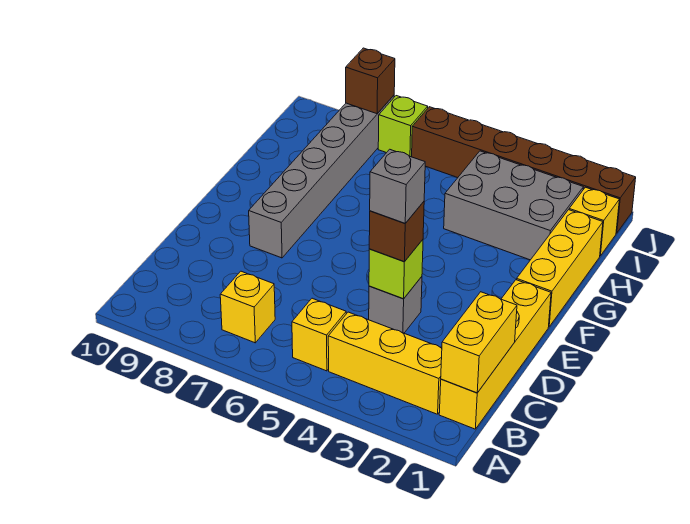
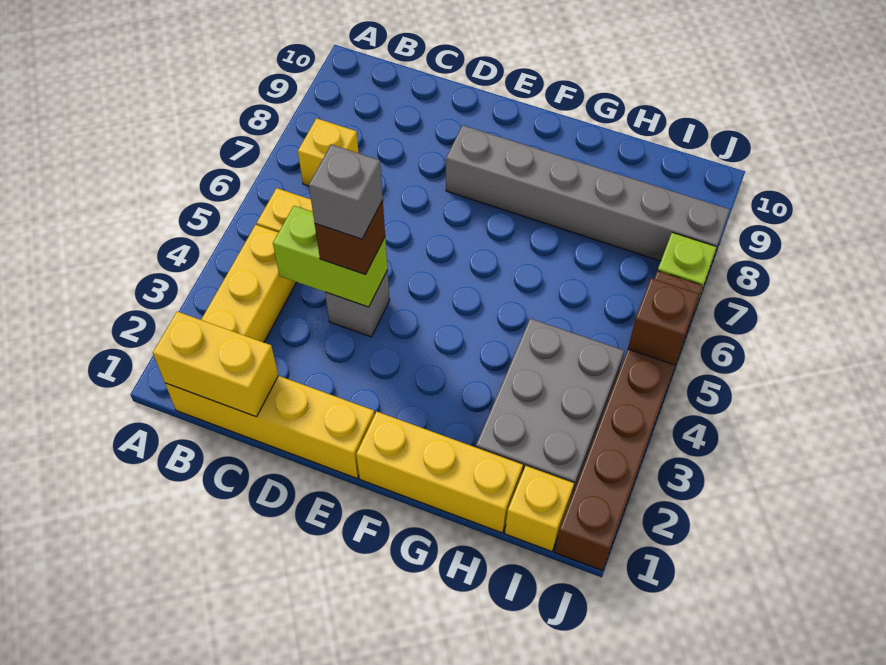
lime 1x1 brick [369,240,423,299] -> lime 1x2 brick [273,206,388,307]
brown 1x1 brick [346,48,395,114] -> brown 1x1 brick moved to [628,278,699,365]

